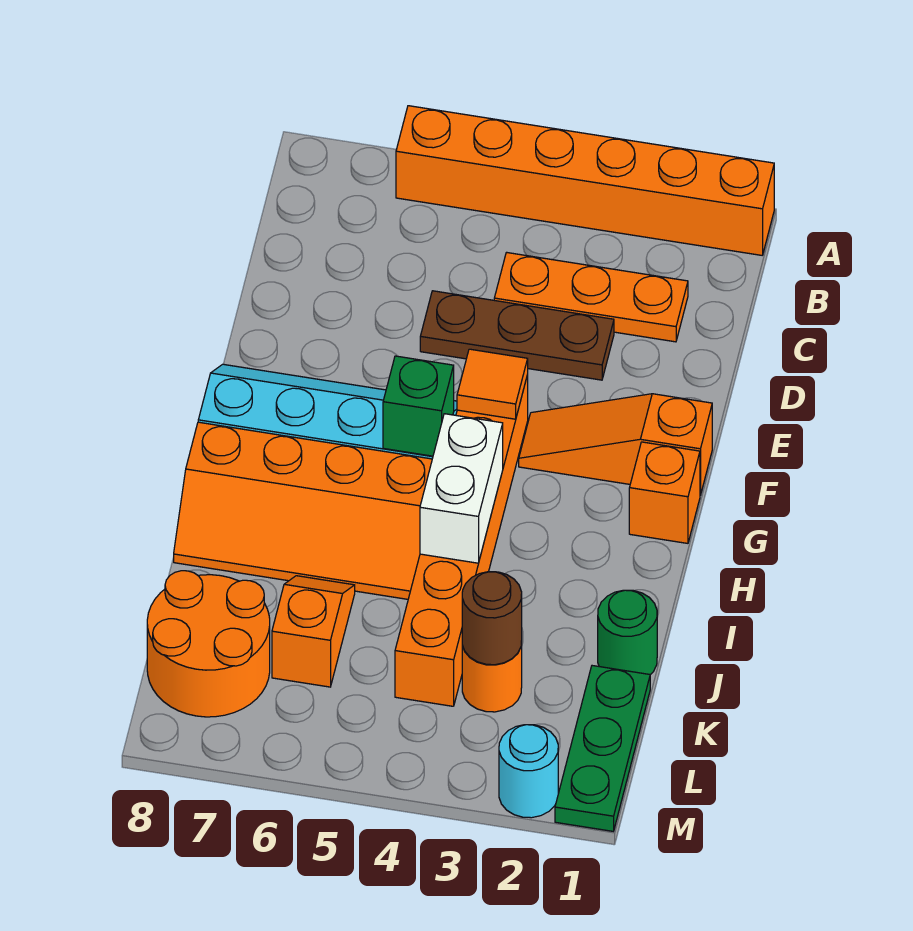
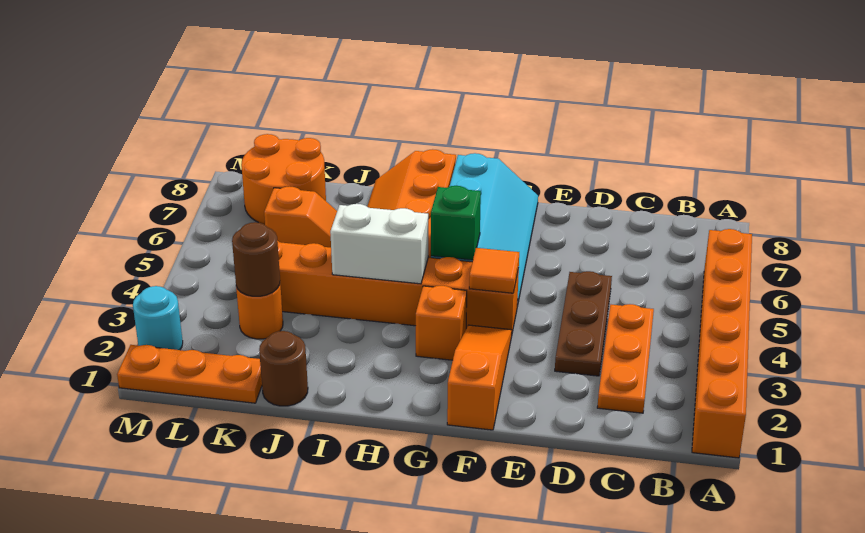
orange 1x1 brick [629,442,700,543] -> orange 1x1 brick moved to [416,286,467,360]
green 1x1 round brick [598,590,657,675] -> brown 1x1 round brick [259,331,308,406]
green 1x3 plate [555,666,650,831] -> orange 1x3 plate [117,345,262,403]

